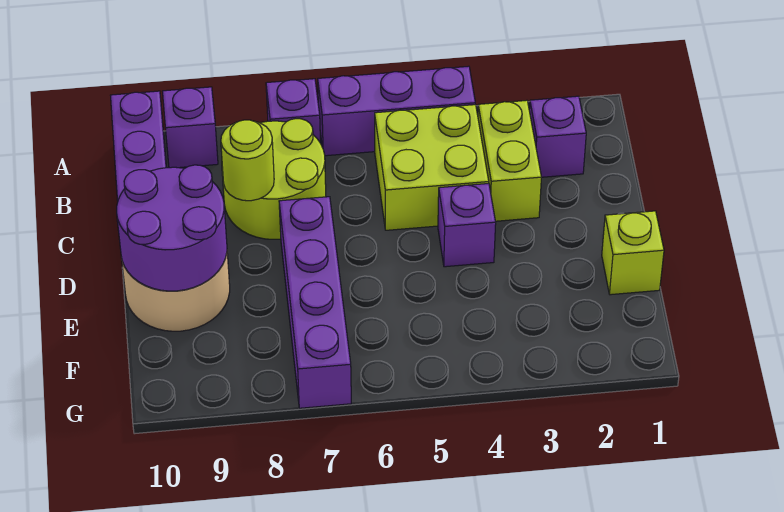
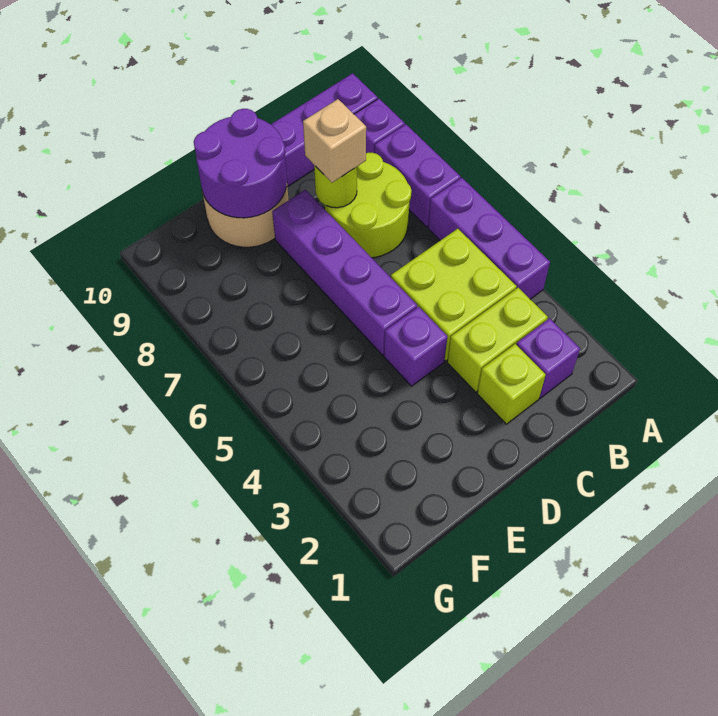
purple 1x1 brick [266,79,320,142] -> purple 1x2 brick [375,124,461,227]
none -> tan 1x1 brick [303,99,366,183]
purple 1x4 brick [279,197,351,408] -> purple 1x4 brick turned to [272,190,417,355]
lime 1x1 brick [602,211,664,295] -> lime 1x1 brick moved to [477,344,546,424]

